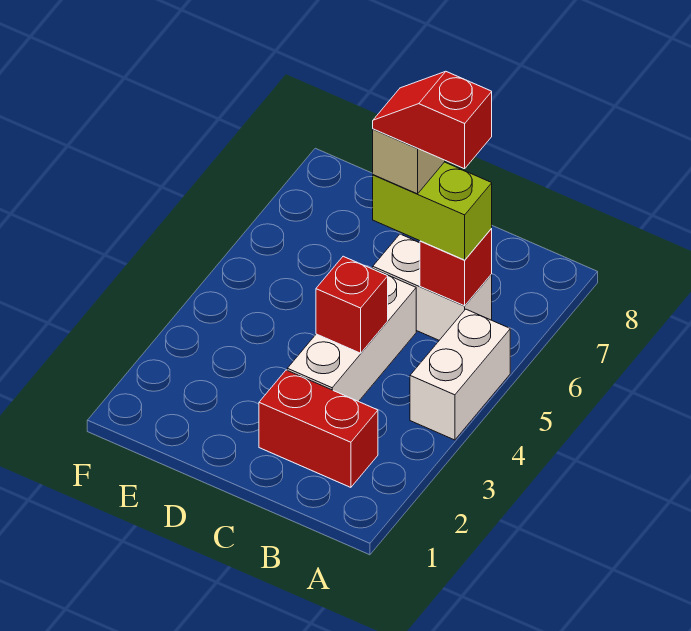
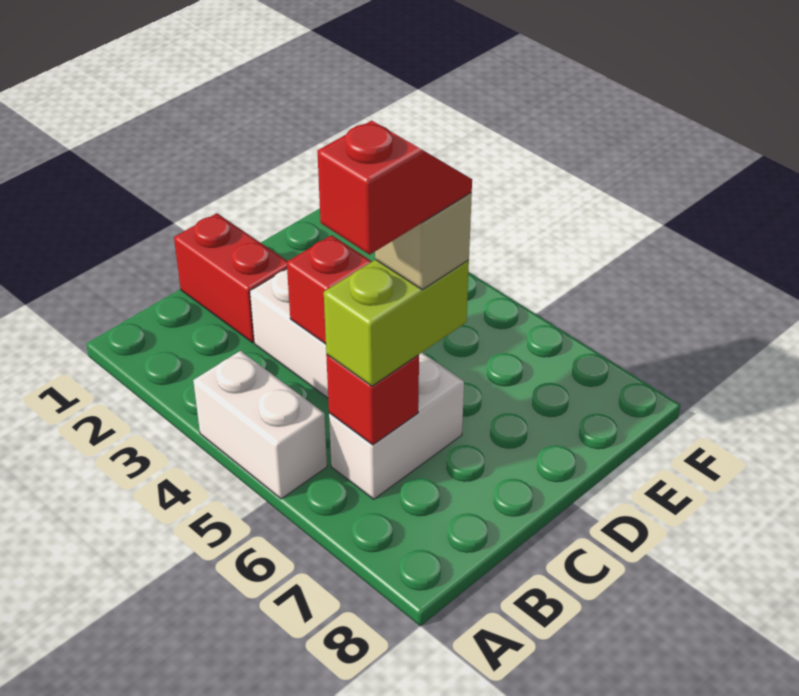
red 1x2 brick [259,370,378,487] -> red 1x2 brick turned to [174,213,287,343]

